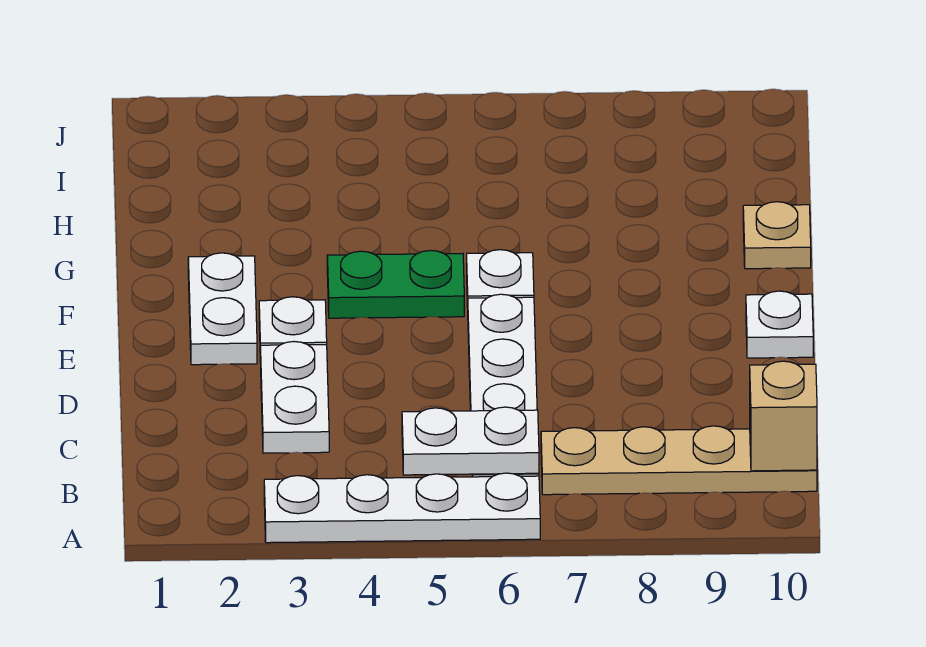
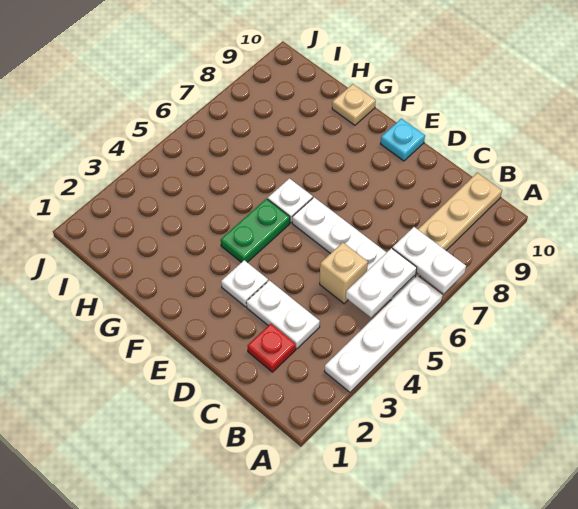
tan 1x1 brick [750,361,817,471] -> tan 1x1 brick moved to [320,242,368,304]
none -> red 1x1 plate [248,324,296,372]
white 1x2 plate [188,253,257,365] -> white 1x2 plate moved to [392,227,466,293]
white 1x1 plate [746,291,813,358] -> cyan 1x1 plate [381,119,425,161]

